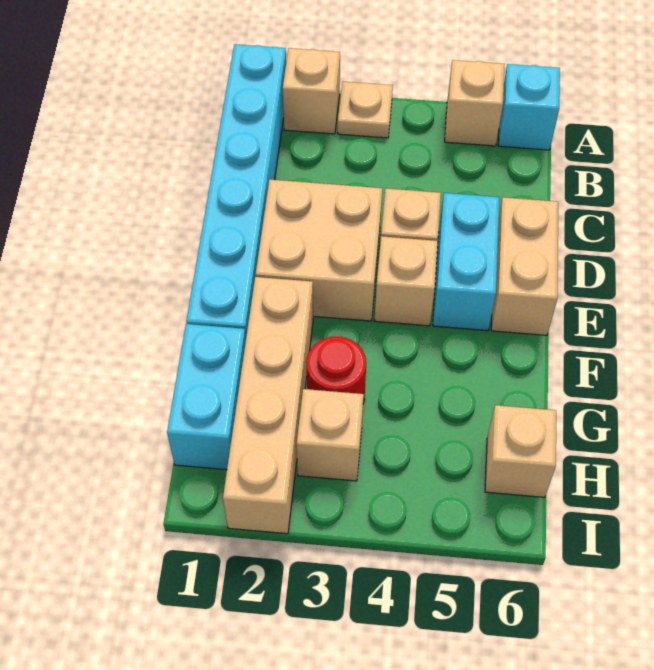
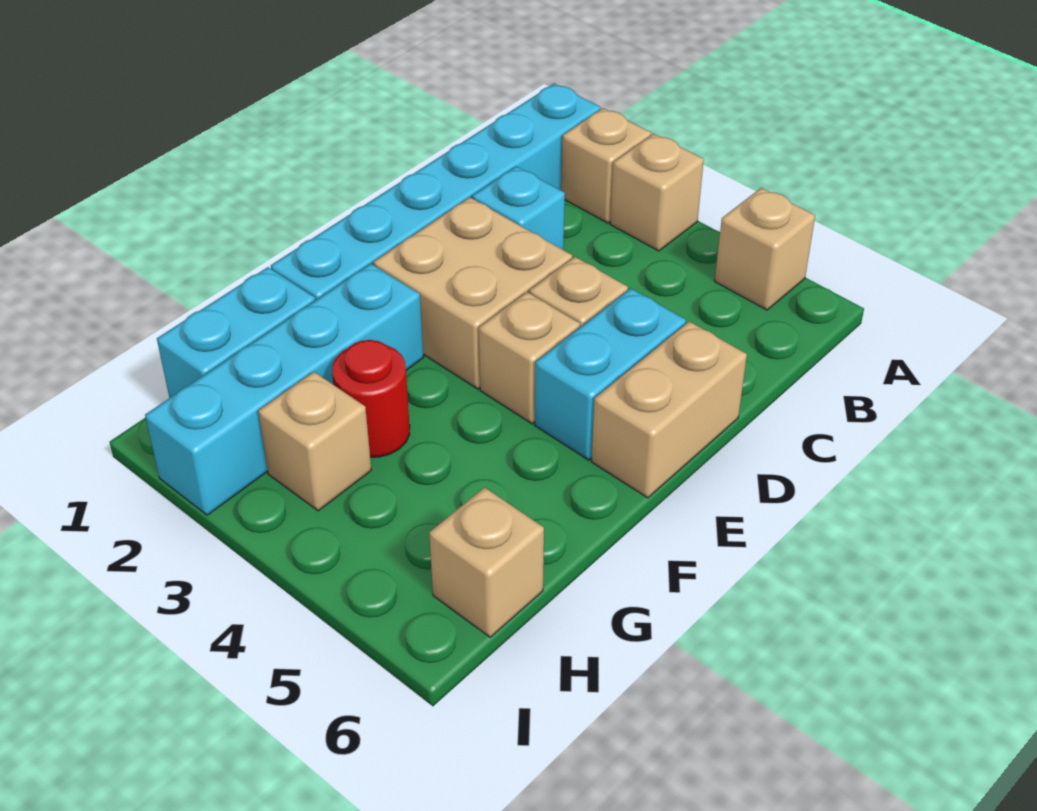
tan 1x1 plate [338,82,393,138] -> tan 1x1 brick [610,134,704,251]
cyan 1x1 brick [498,64,560,150] -> cyan 1x1 brick moved to [472,166,565,250]
tan 1x4 brick [223,277,313,534] -> cyan 1x4 brick [145,264,424,515]

